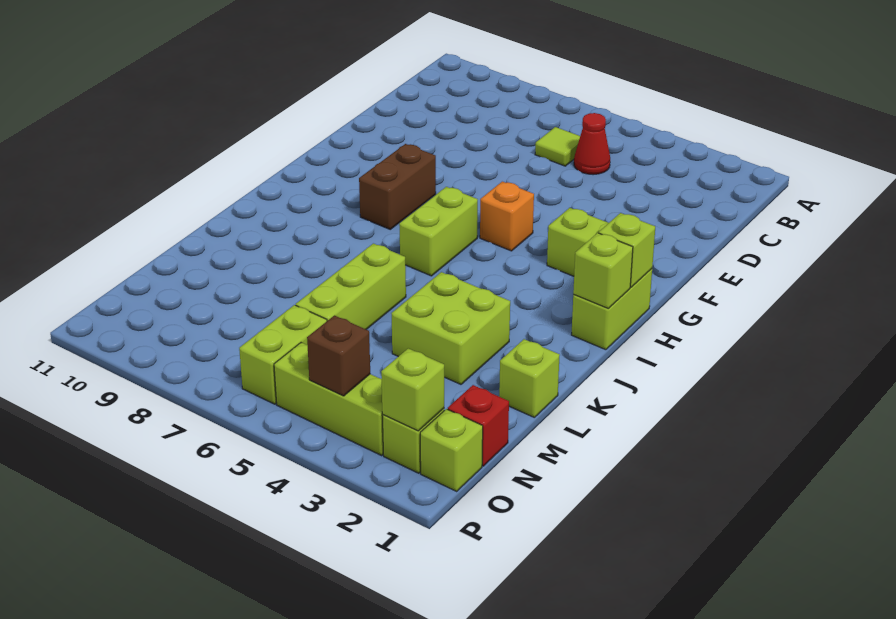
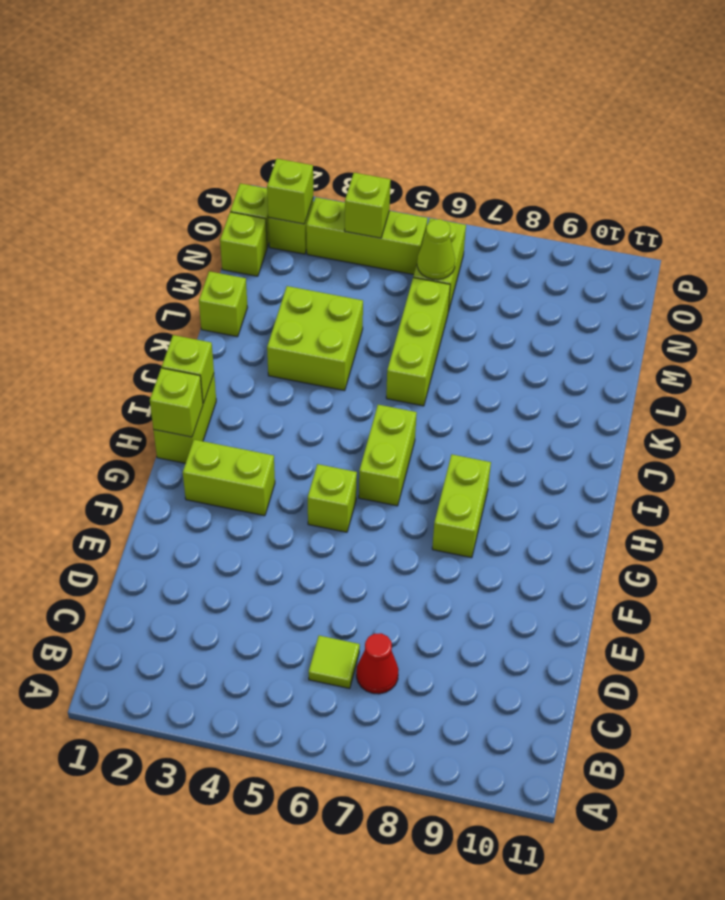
red 1x1 cone [574,113,610,175] -> red 1x1 cone moved to [356,633,399,694]
orange 1x1 brick [480,182,534,251] -> lime 1x1 brick [308,464,357,532]
brown 1x2 brick [359,144,436,229] -> lime 1x2 brick [432,455,491,558]
red 1x1 brick [448,385,509,466] -> lime 1x1 brick [220,212,267,276]
none -> lime 1x1 cone [417,219,455,280]
brown 1x1 brick [307,316,370,396] -> lime 1x1 brick [345,173,391,238]

